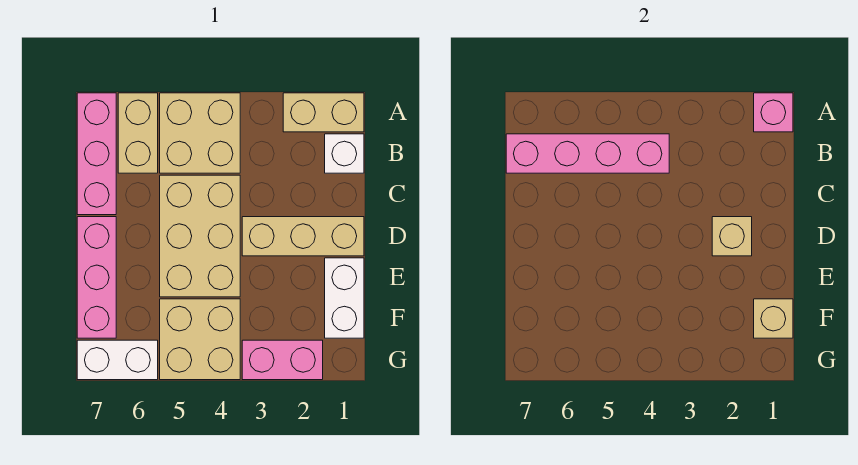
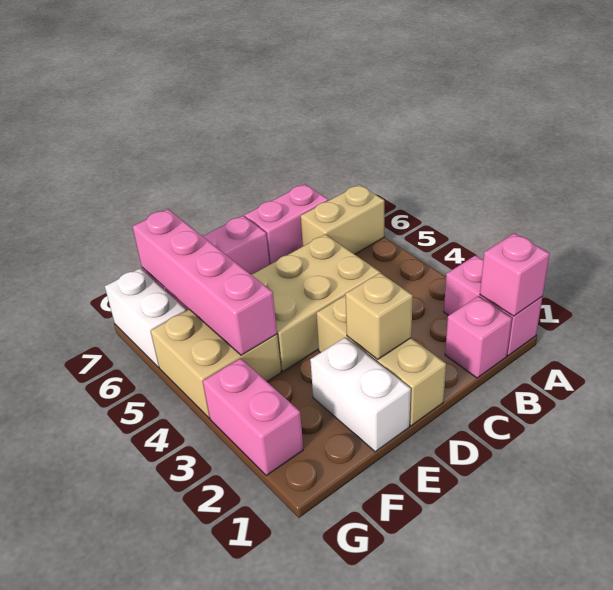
tan 1x2 brick [283,93,364,132] -> pink 1x2 brick [444,256,542,356]
tan 2x2 brick [160,93,240,173] -> none
pink 1x3 brick [77,93,116,215] -> pink 1x2 brick [245,184,328,265]
white 1x1 brick [325,134,364,173] -> pink 1x1 brick [445,296,512,378]
pink 1x4 brick [506,134,669,173] -> pink 1x4 brick moved to [133,209,277,355]
white 1x2 brick [325,258,364,338] -> white 1x2 brick turned to [310,338,411,452]
tan 1x1 brick [754,299,793,338] -> none

